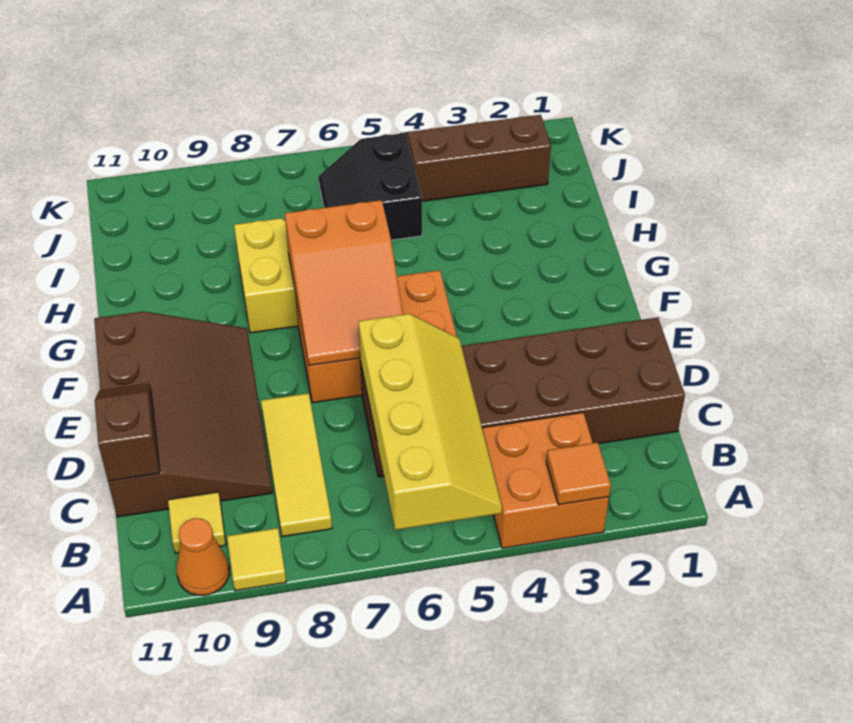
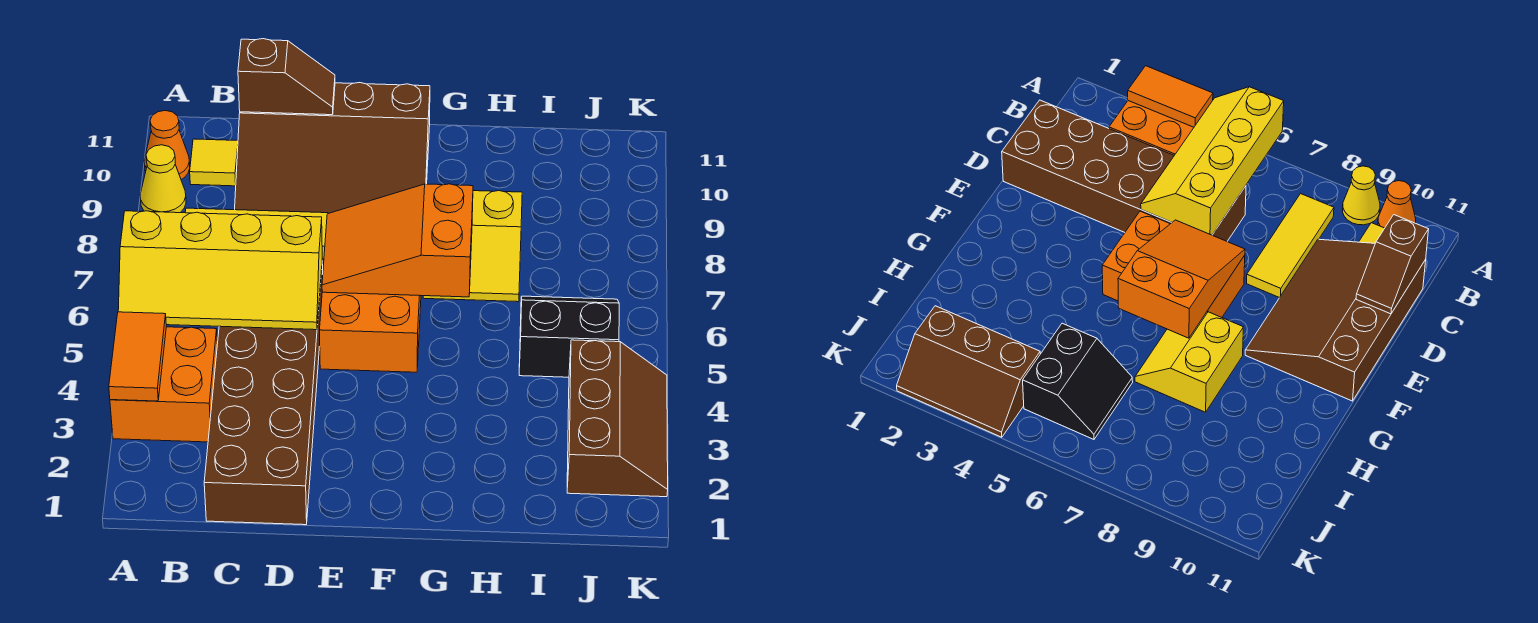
orange 1x1 tile [546,442,611,505] -> orange 1x2 tile [109,312,166,401]
yellow 1x1 tile [227,528,286,591] -> yellow 1x1 cone [140,145,186,213]

